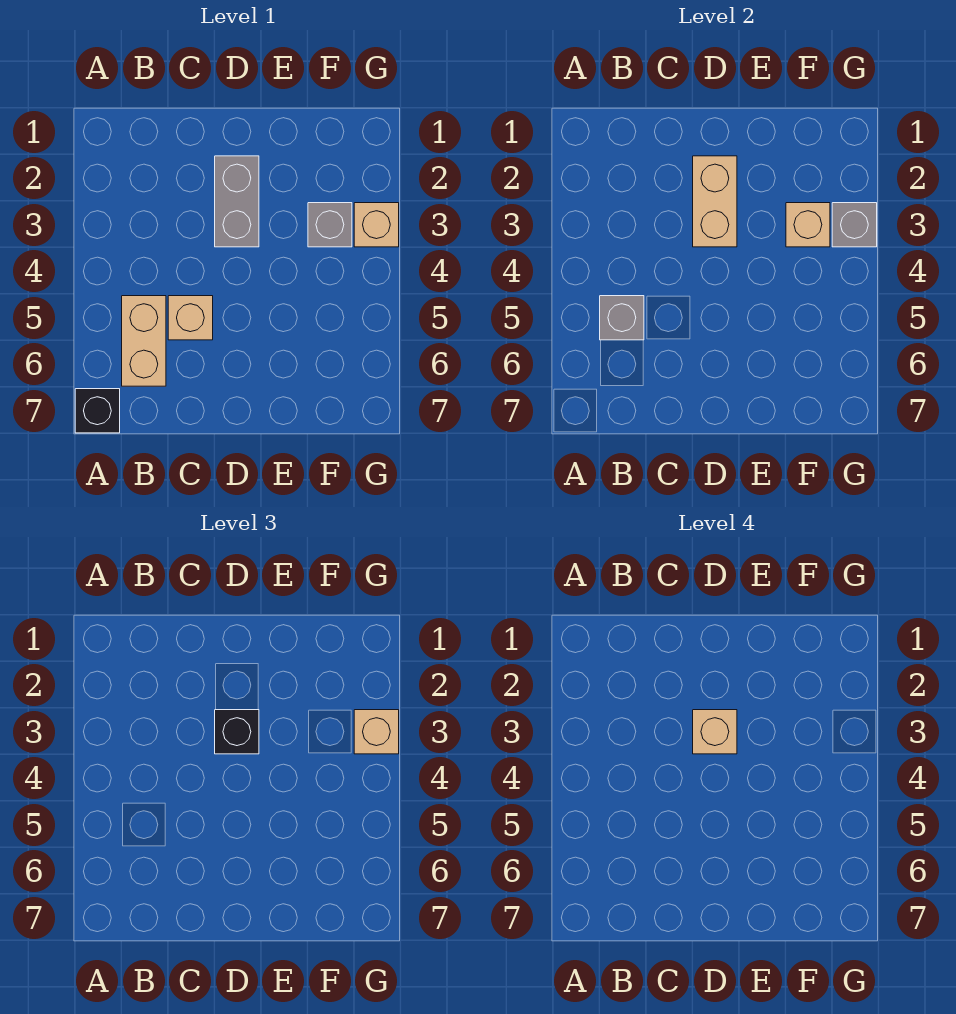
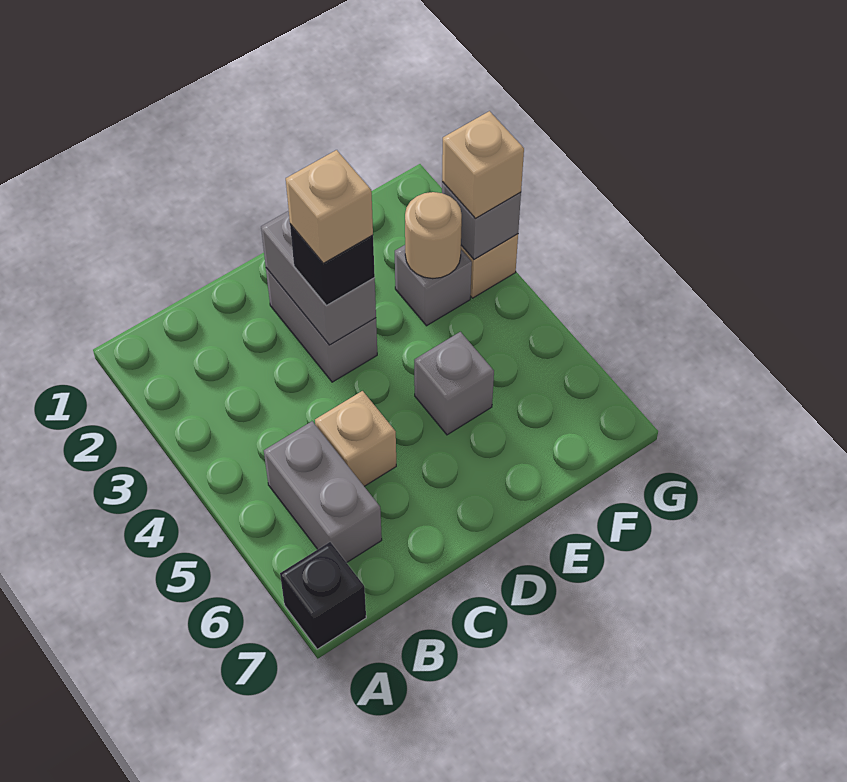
tan 1x2 brick [122,296,166,386] -> grey 1x2 brick [264,421,382,563]
grey 1x1 brick [600,296,644,340] -> grey 1x1 brick moved to [414,332,494,435]
tan 1x2 brick [693,156,737,247] -> grey 1x2 brick [261,211,376,345]
tan 1x1 brick [786,203,830,247] -> tan 1x1 round brick [405,192,462,279]

